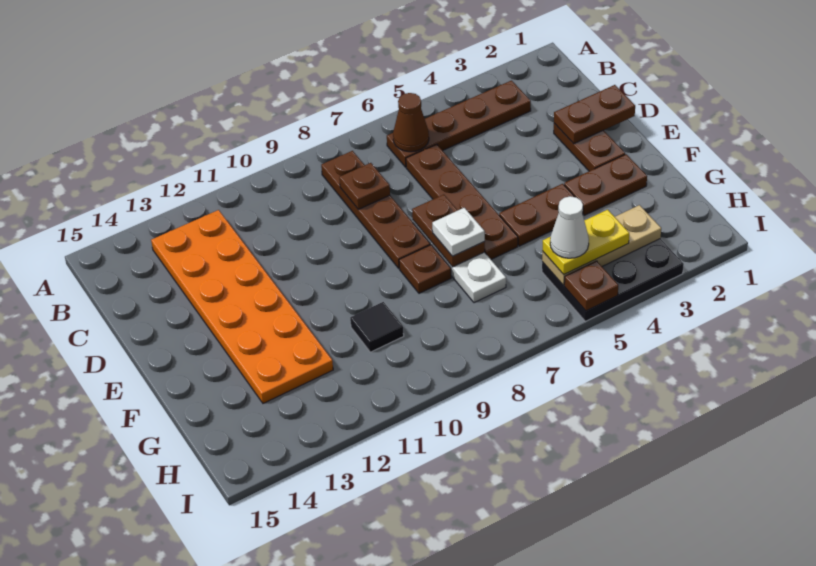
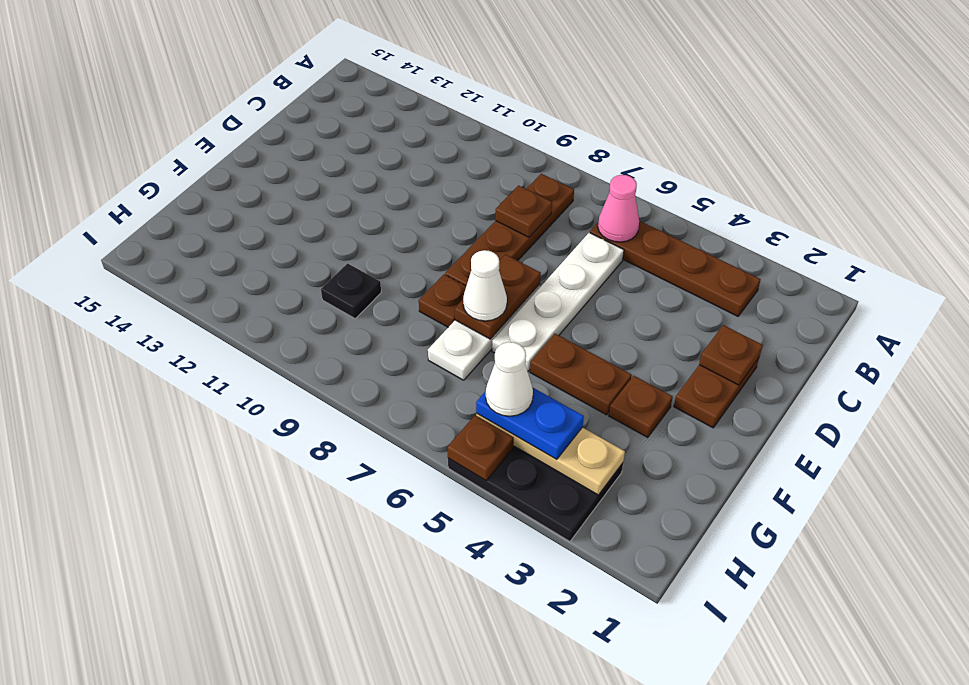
brown 1x1 cone [393,93,429,152] -> pink 1x1 cone [598,175,639,242]
orange 2x6 plate [151,210,333,403] -> none
brown 1x4 plate [406,144,518,259] -> white 1x4 plate [492,233,624,371]
brown 1x2 plate [554,85,635,144] -> brown 1x1 plate [699,325,763,385]
brown 1x2 plate [564,154,647,215] -> brown 1x1 plate [609,376,673,438]
white 1x1 plate [432,208,485,256] -> white 1x1 cone [463,250,507,321]
black 1x1 tile [350,302,404,352] -> black 1x1 plate [321,263,381,319]
yellow 1x2 plate [542,210,629,274] -> blue 1x2 plate [476,387,584,459]

